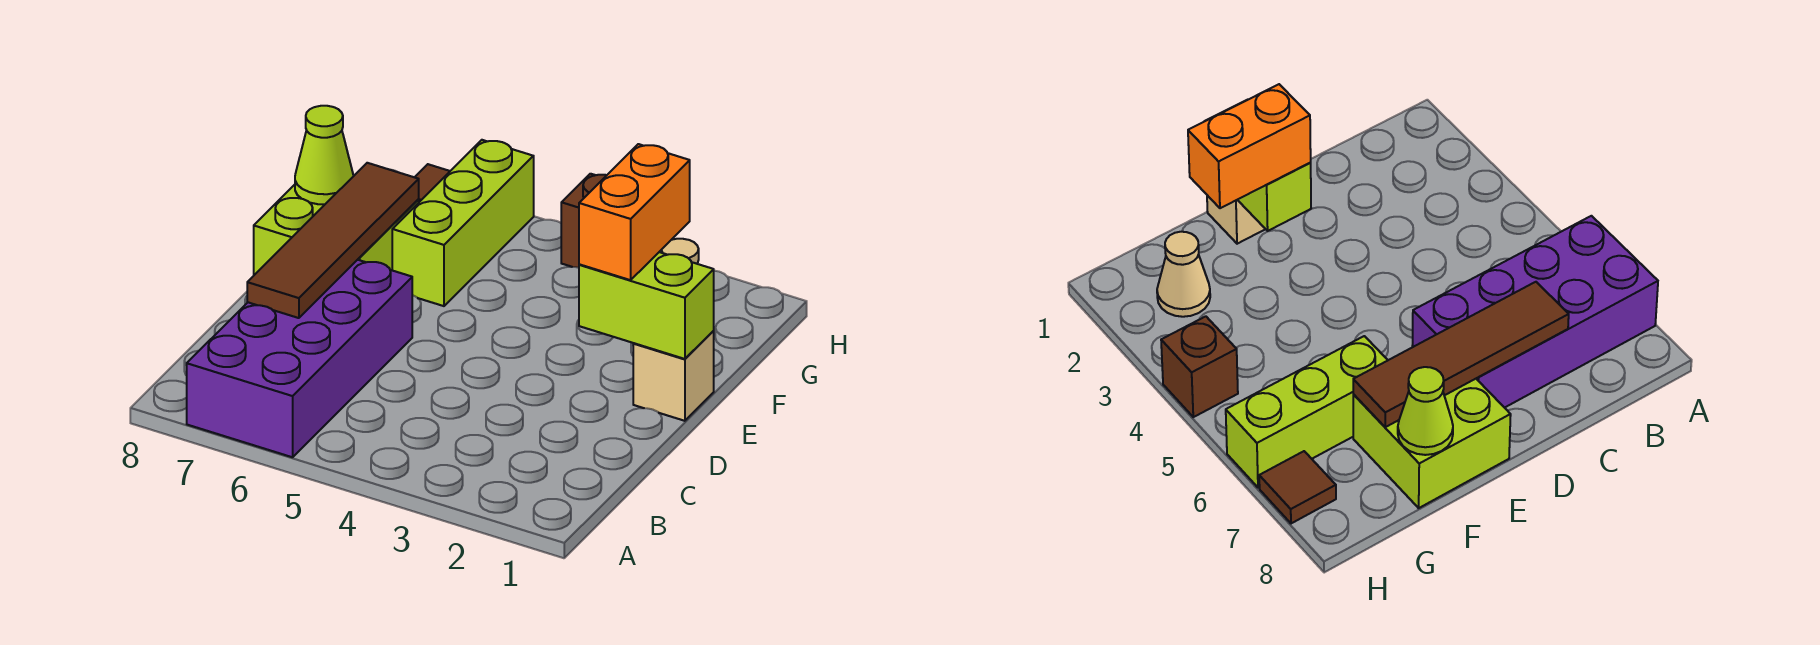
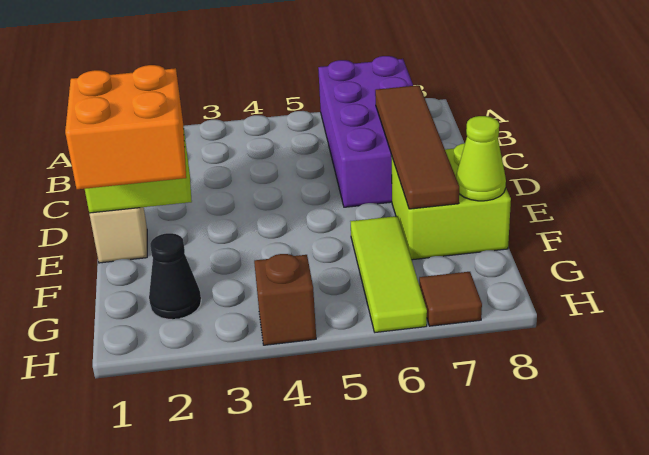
orange 1x2 brick [579,144,690,280] -> orange 2x2 brick [65,65,186,189]
lime 1x3 brick [392,140,534,306] -> lime 1x3 tile [350,216,427,332]
tan 1x1 cone [1157,232,1210,317] -> black 1x1 cone [149,233,201,319]

